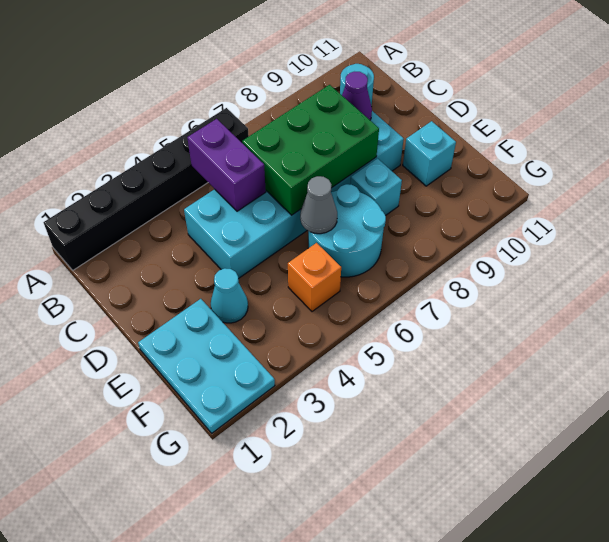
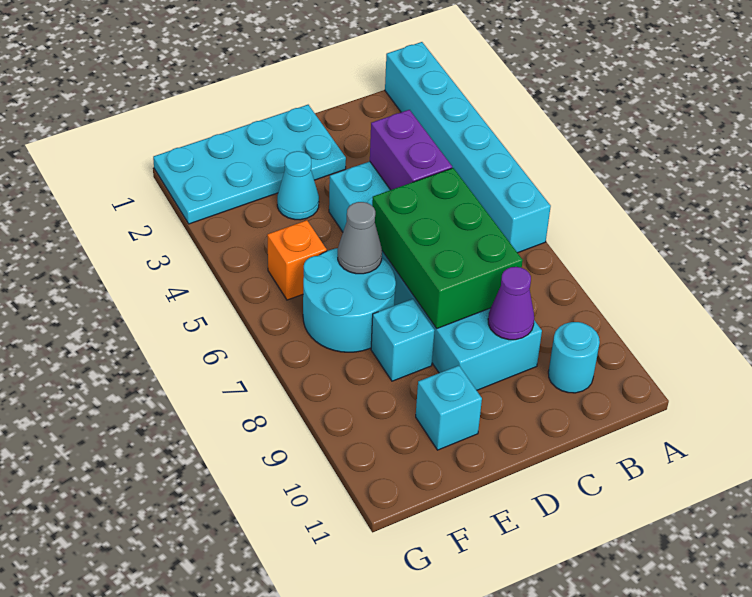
black 1x6 brick [43,108,249,270] -> cyan 1x6 brick [385,42,551,253]
purple 1x2 brick [187,119,266,211] -> purple 1x2 brick turned to [370,110,452,190]
cyan 2x3 plate [138,299,275,433] -> cyan 2x4 plate [153,105,346,224]

